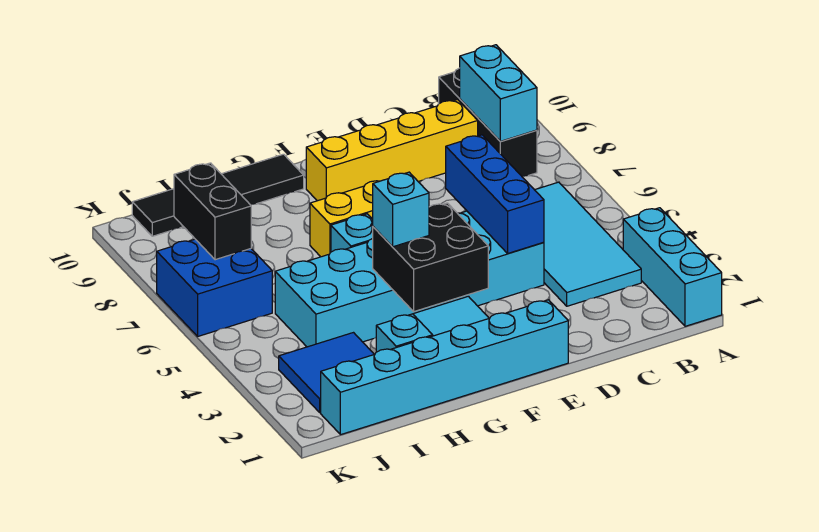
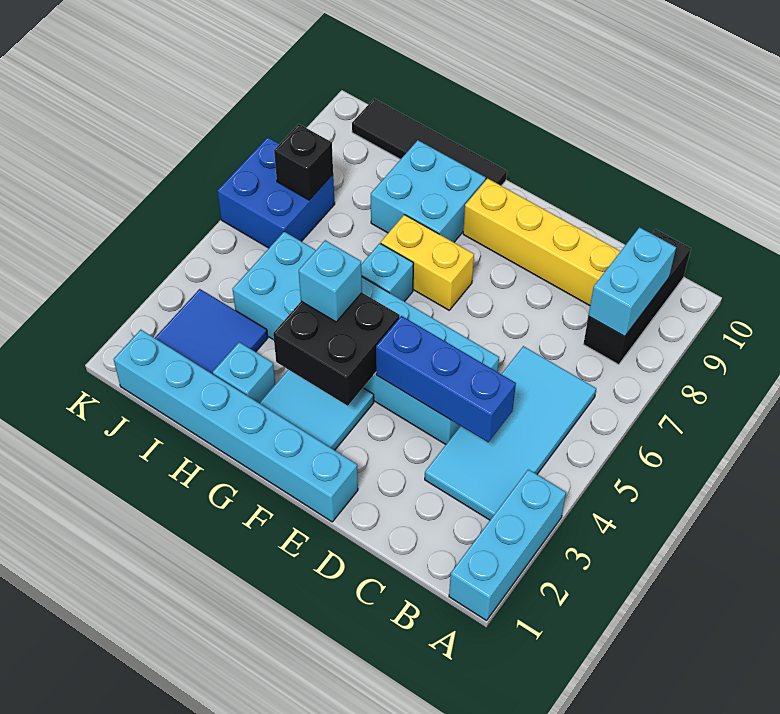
blue 1x3 brick [446,135,544,253] -> blue 1x3 brick turned to [376,316,516,442]
none -> cyan 2x2 brick [371,140,486,242]
black 1x2 brick [174,163,251,260] -> black 1x1 brick [274,124,333,200]

